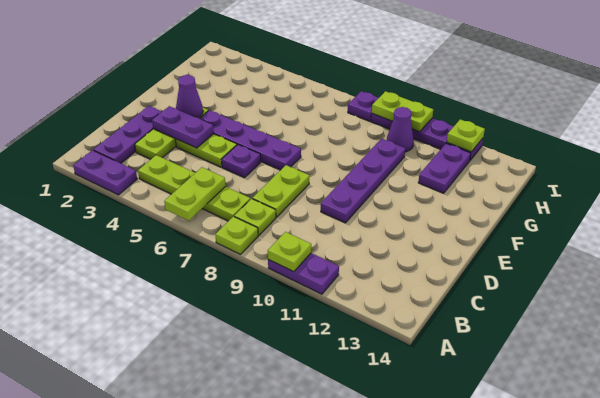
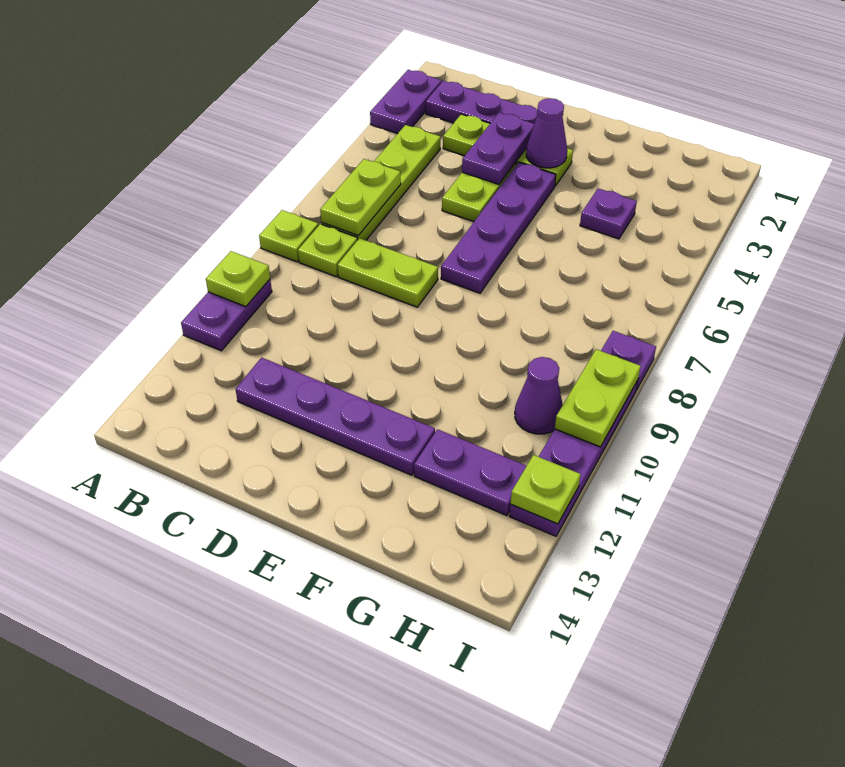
lime 1x2 plate [164,167,226,221] -> lime 1x2 plate turned to [320,159,401,236]
purple 1x1 plate [222,145,261,178] -> purple 1x1 plate moved to [580,188,637,239]
purple 1x4 plate [321,139,405,223] -> purple 1x4 plate moved to [236,358,435,475]

